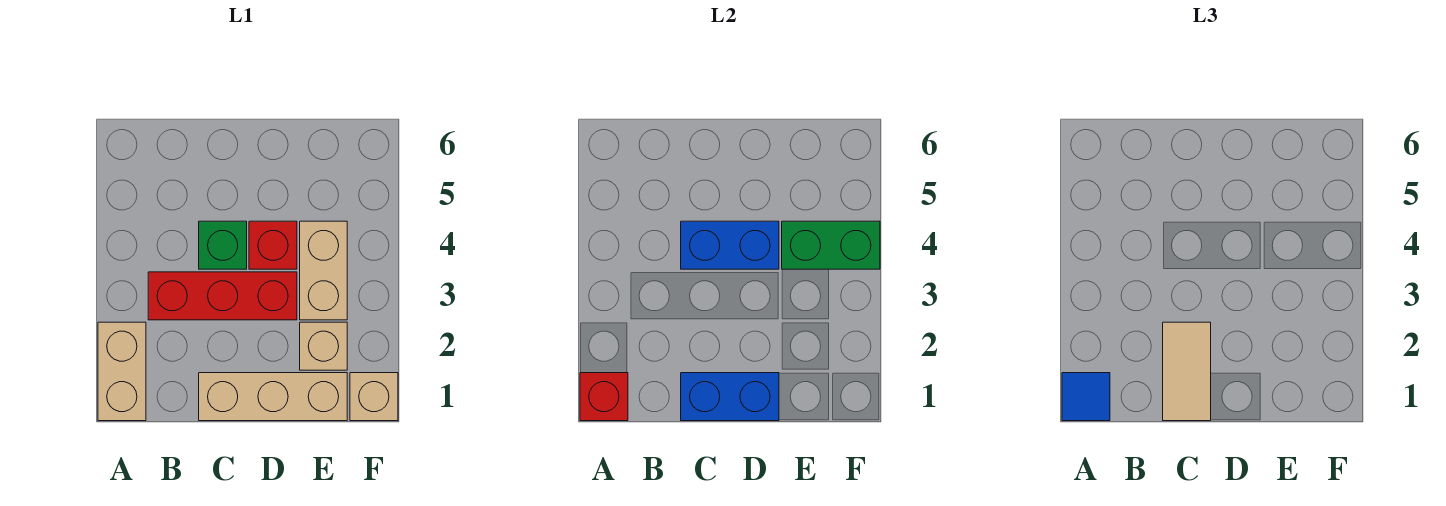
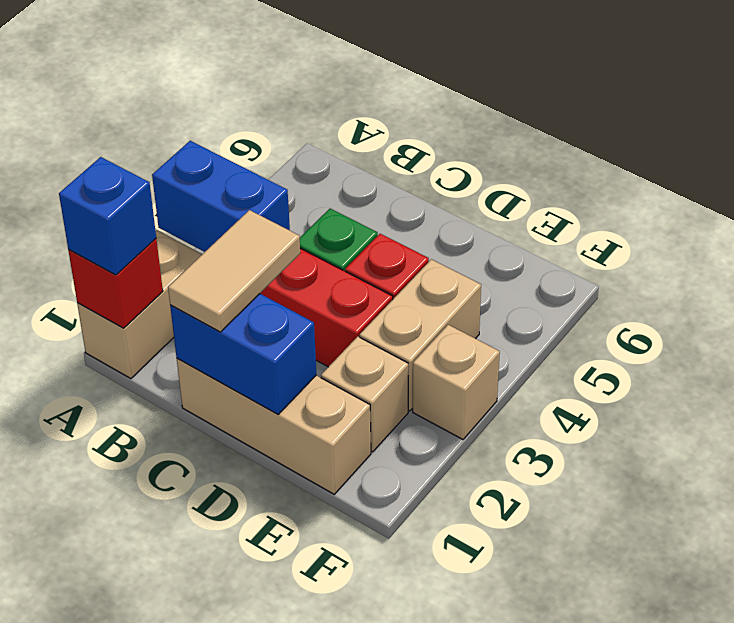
blue 1x1 tile [1062,373,1110,421] -> blue 1x1 brick [59,157,156,275]
blue 1x2 brick [681,221,779,269] -> blue 1x2 brick moved to [152,141,290,252]
green 1x2 brick [782,221,880,269] -> none
tan 1x1 brick [350,373,398,421] -> tan 1x1 brick moved to [413,325,500,439]

